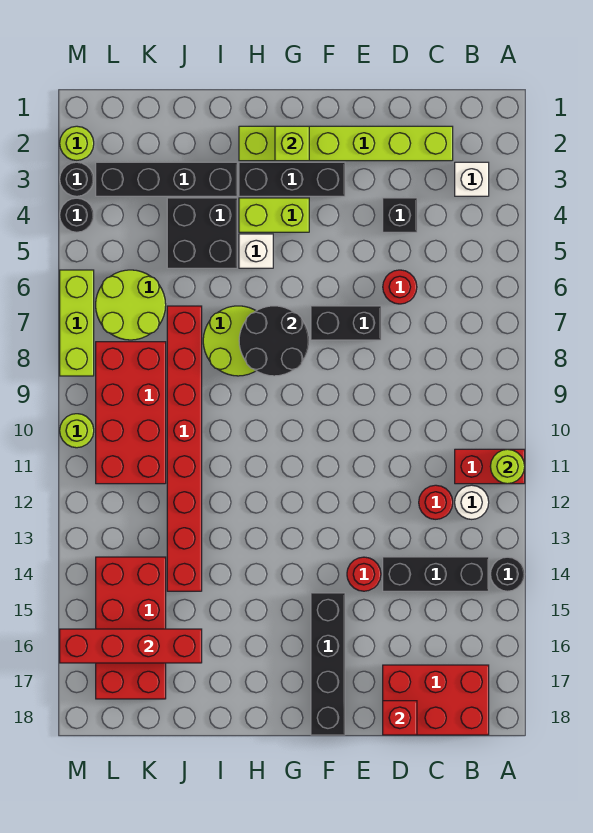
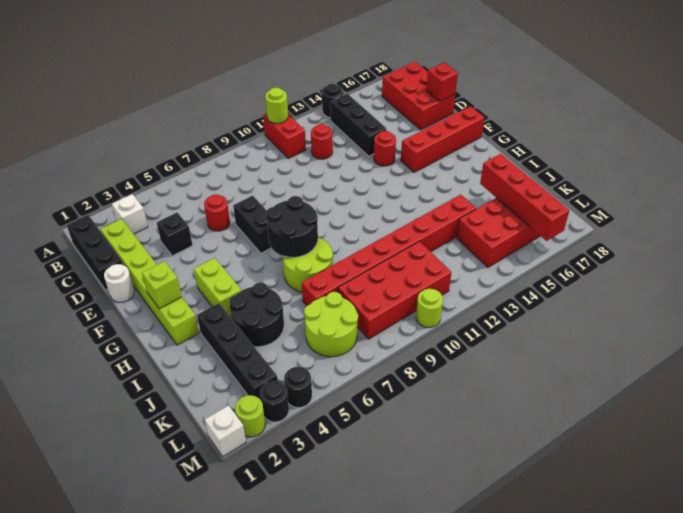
white 1x1 round brick [455,485,489,519] -> white 1x1 round brick moved to [104,264,134,302]
black 1x3 brick [239,162,345,196] -> black 1x3 brick moved to [67,215,123,290]
black 1x4 brick [311,593,345,735] -> red 1x4 brick [401,106,484,172]
white 1x1 brick [239,234,273,268] -> white 1x1 brick moved to [205,405,246,457]
black 2x2 brick [167,198,237,268] -> black 2x2 round brick [229,282,284,347]
lime 1x3 brick [60,270,94,376] -> none

